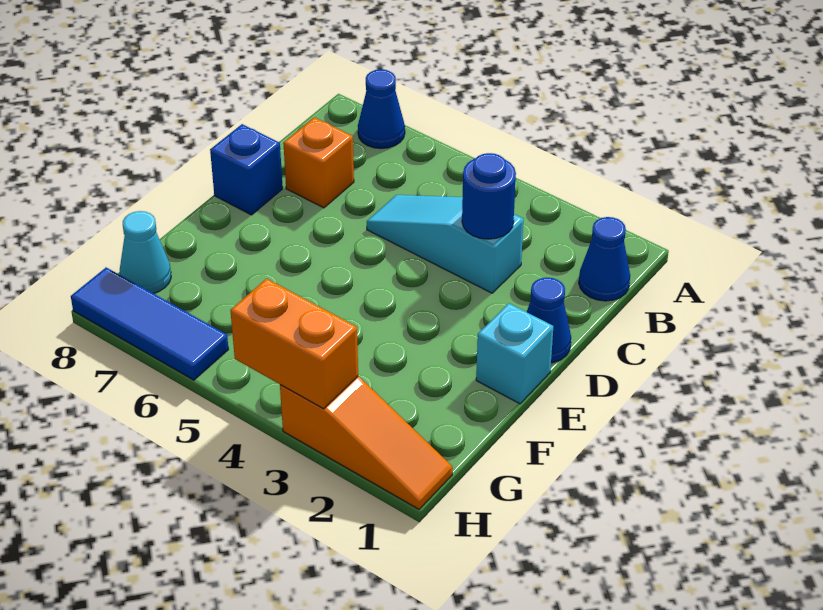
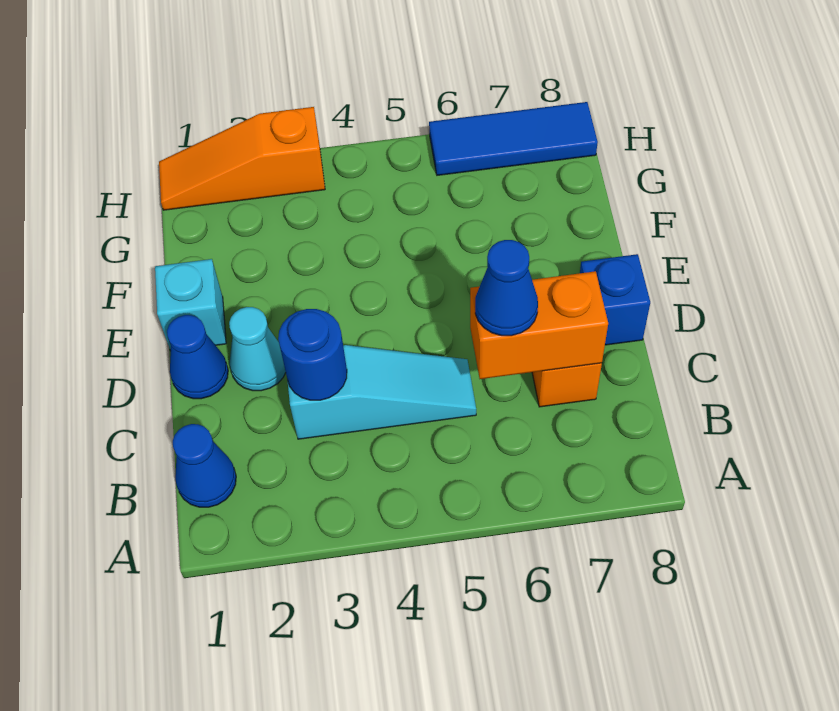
blue 1x1 cone [358,69,405,149] -> blue 1x1 cone moved to [475,240,538,336]
cyan 1x1 cone [120,211,171,293] -> cyan 1x1 cone moved to [229,307,286,391]
orange 1x2 brick [230,279,358,409] -> orange 1x2 brick moved to [470,271,608,379]

